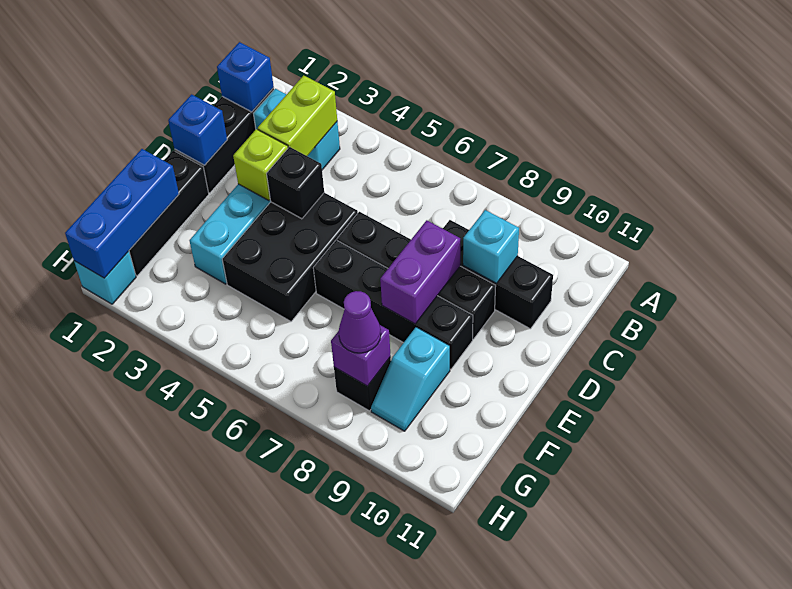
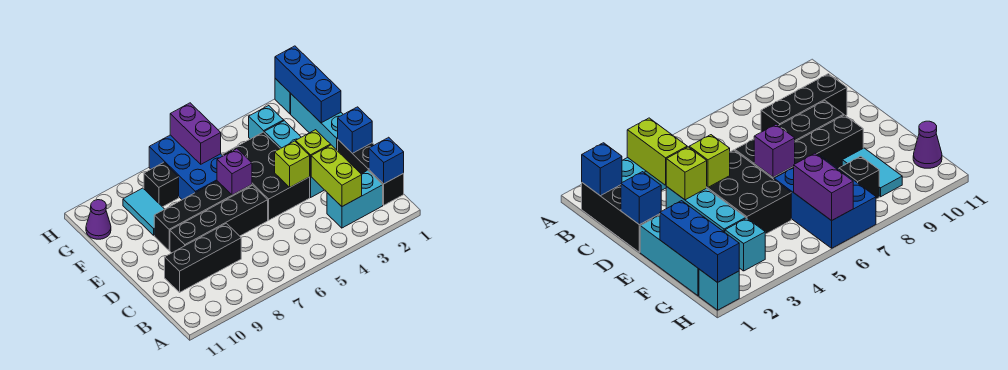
cyan 1x1 brick [463,210,519,283] -> cyan 1x1 brick moved to [249,106,284,139]
black 1x1 brick [267,147,324,219] -> lime 1x1 brick [275,141,310,188]
purple 1x2 brick [380,220,460,324] -> purple 1x2 brick moved to [170,103,221,164]
black 1x3 brick [129,151,209,276] -> cyan 1x3 brick [291,94,343,151]
none -> blue 2x3 brick [149,135,222,200]
cyan 1x2 slope [371,327,450,431] -> cyan 1x2 tile [123,188,164,235]
purple 1x1 brick [331,325,391,386] -> purple 1x1 brick moved to [217,149,252,195]
purple 1x1 cone [339,291,381,353] -> purple 1x1 cone moved to [86,200,111,239]

